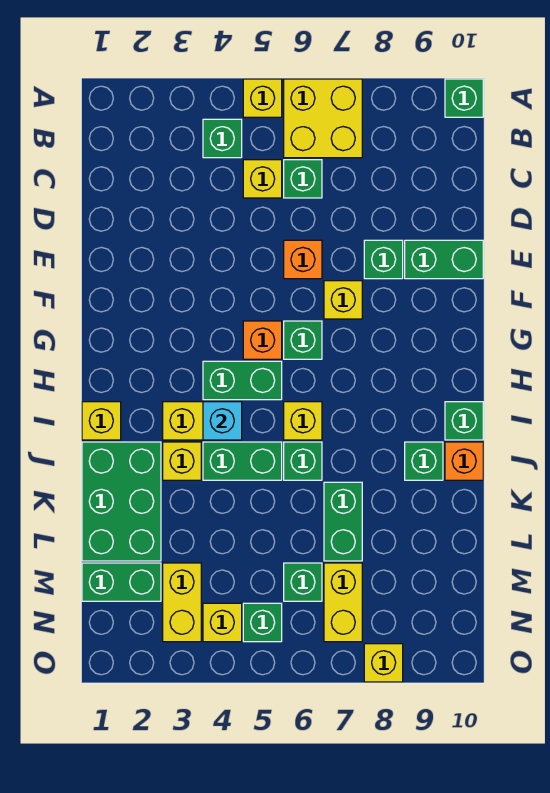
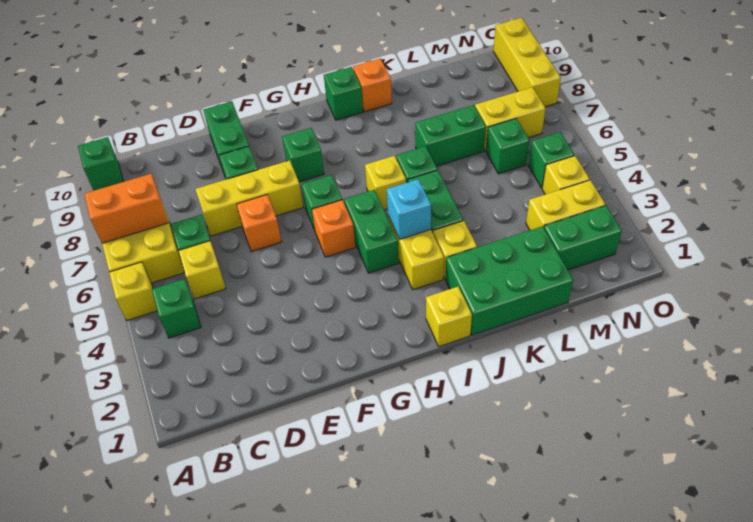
none -> orange 1x2 brick [84,174,168,243]
yellow 1x1 brick [324,281,362,319] -> yellow 1x3 brick [195,160,303,236]
green 1x1 brick [405,442,443,480] -> green 1x1 brick moved to [282,128,324,182]
green 1x2 brick [82,563,161,601] -> green 1x2 brick turned to [544,206,622,270]
yellow 1x1 brick [364,644,403,682] -> yellow 1x3 brick [493,18,561,107]

